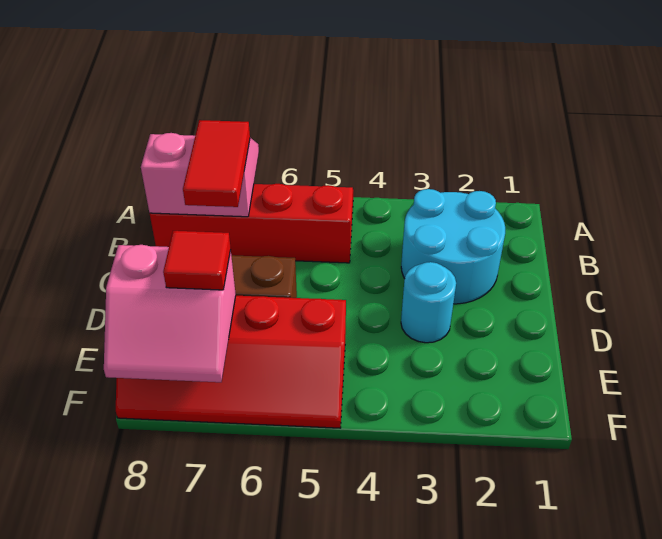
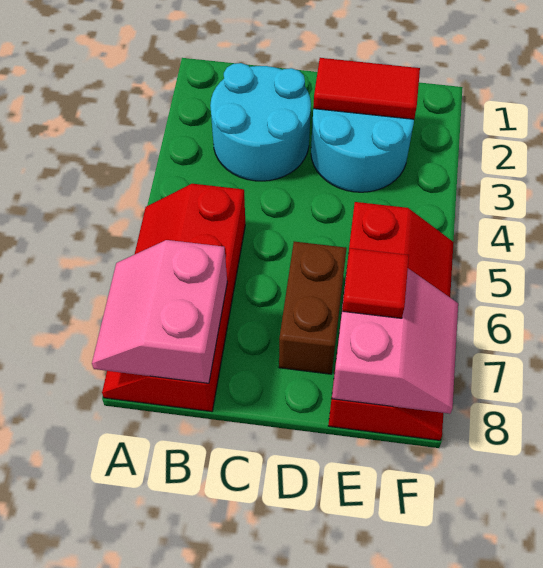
red 1x2 tile [183,120,250,207] -> red 1x2 tile moved to [313,58,420,119]
cyan 1x1 round brick [401,262,456,343] -> cyan 2x2 round brick [311,109,414,192]

